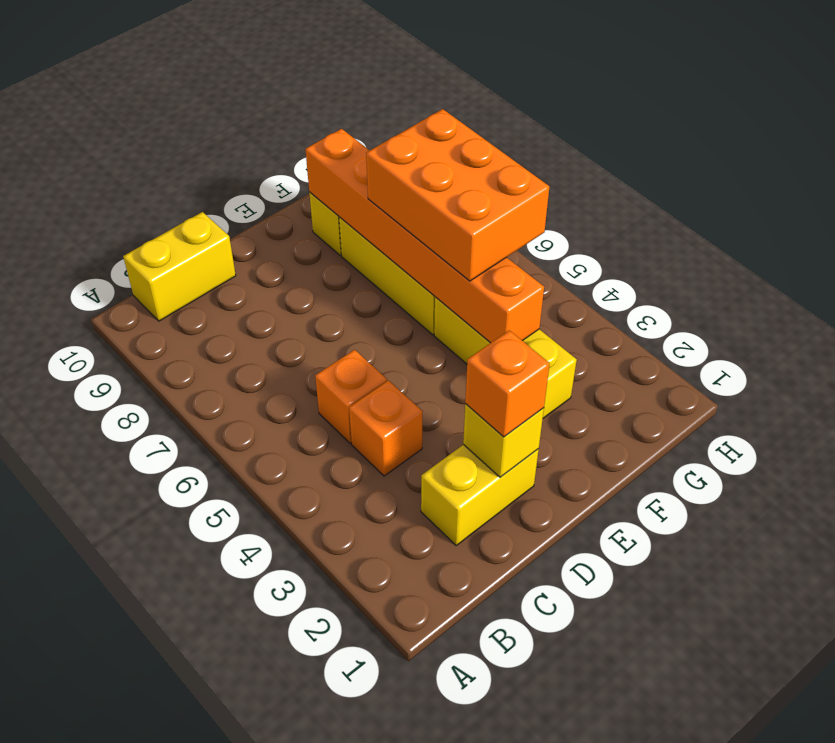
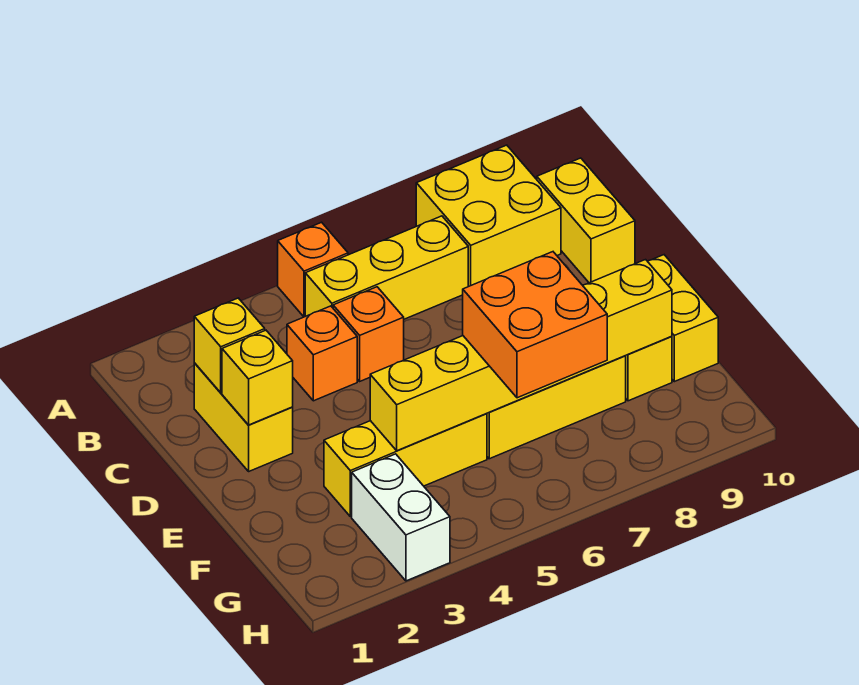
none -> yellow 2x2 brick [416,145,561,287]
none -> yellow 1x3 brick [305,216,468,319]
none -> yellow 1x1 brick [194,298,265,393]
orange 1x1 brick [465,330,550,437] -> orange 1x1 brick moved to [278,222,348,317]
none -> yellow 1x2 brick [648,255,718,382]
orange 1x6 brick [305,129,544,343] -> yellow 1x6 brick [370,260,672,451]
orange 2x3 brick [366,109,549,281] -> orange 2x2 brick [463,252,607,398]
none -> white 1x2 brick [352,454,450,581]

